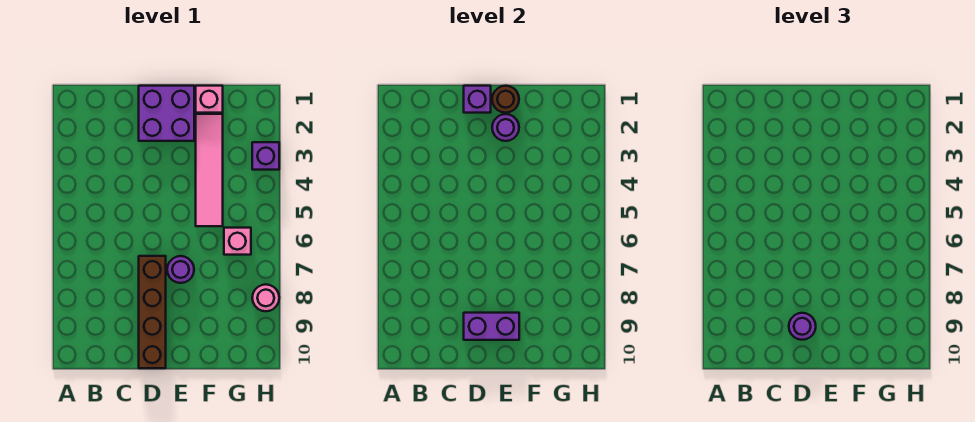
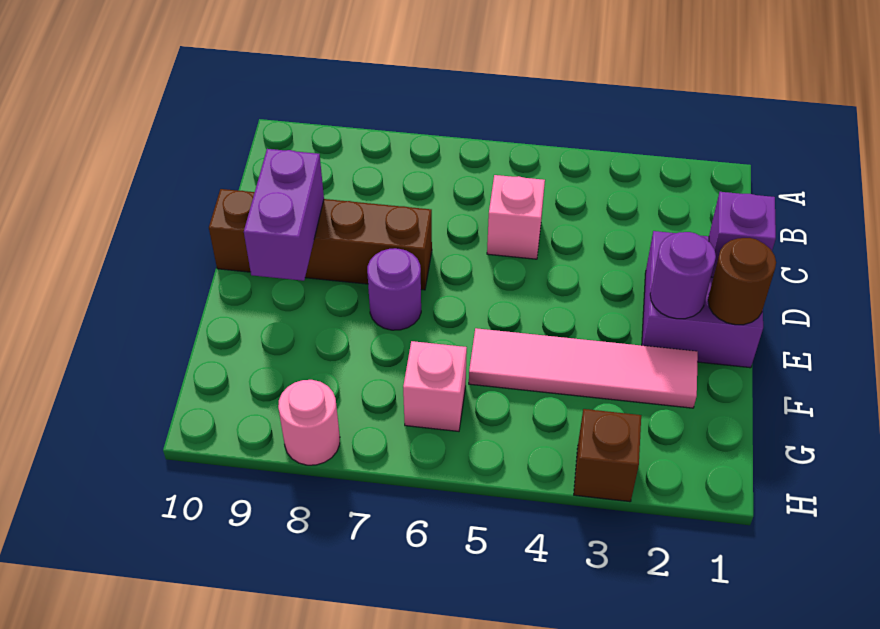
purple 1x1 round brick [789,313,816,340] -> none
pink 1x1 brick [196,86,223,113] -> pink 1x1 brick moved to [487,175,545,259]
purple 1x1 brick [252,142,279,170] -> brown 1x1 brick [574,409,641,502]

